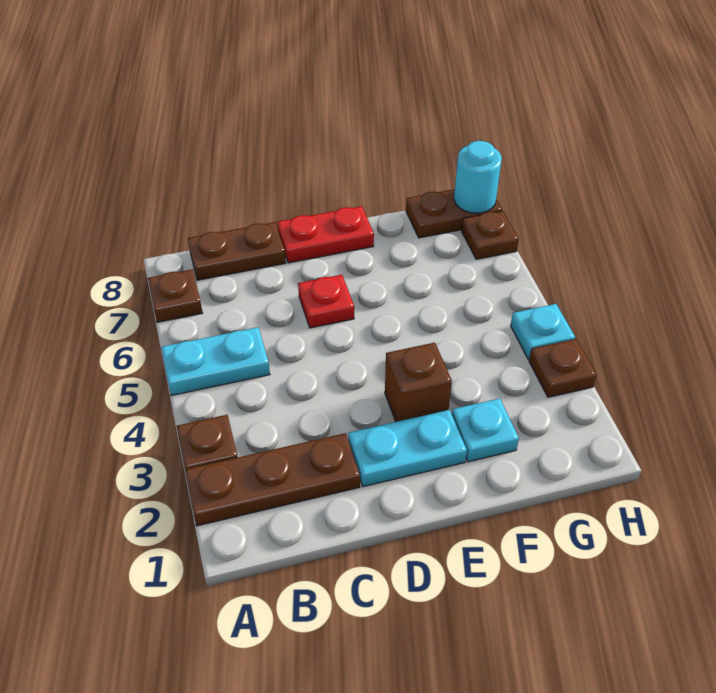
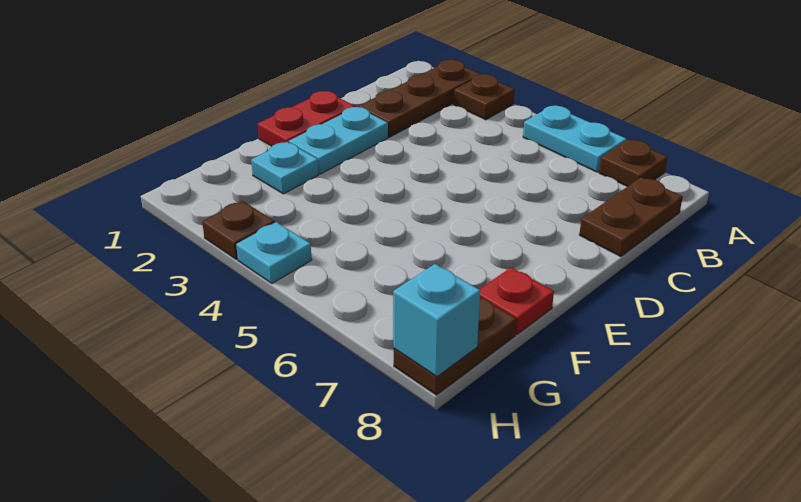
cyan 1x2 plate [161,327,270,396] -> cyan 1x2 plate turned to [523,106,626,172]
red 1x1 plate [298,275,354,328] -> red 1x1 plate moved to [479,267,554,334]
red 1x2 plate [277,206,374,263] -> red 1x2 plate moved to [258,91,355,146]
brown 1x1 brick [385,343,452,422] -> none
brown 1x1 plate [462,211,519,259] -> none
cyan 1x1 round brick [454,141,502,213] -> cyan 1x1 brick [393,264,480,377]

